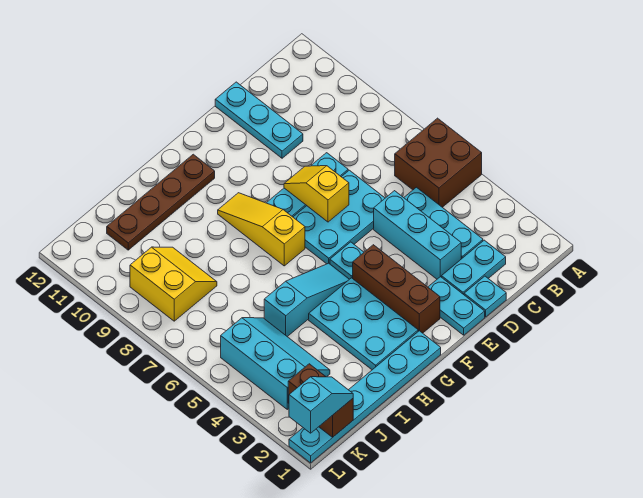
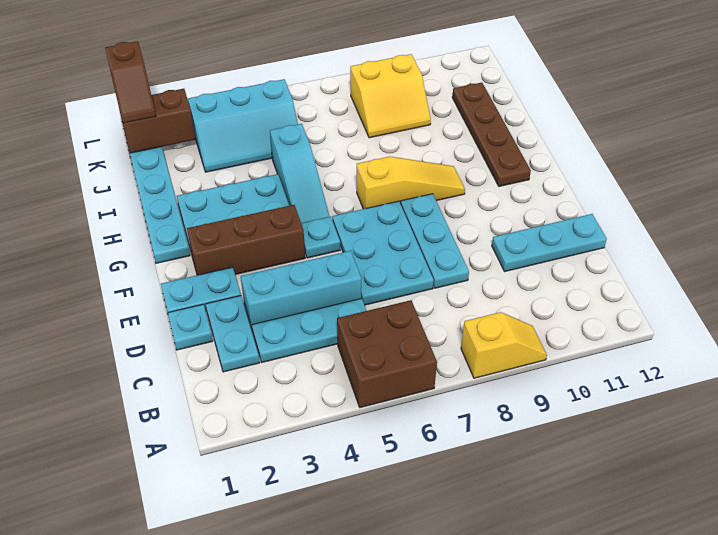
yellow 1x2 slope [284,166,349,222] -> yellow 1x2 slope moved to [461,312,547,378]
cyan 1x2 slope [289,377,353,433] -> brown 1x2 slope [105,41,156,123]

